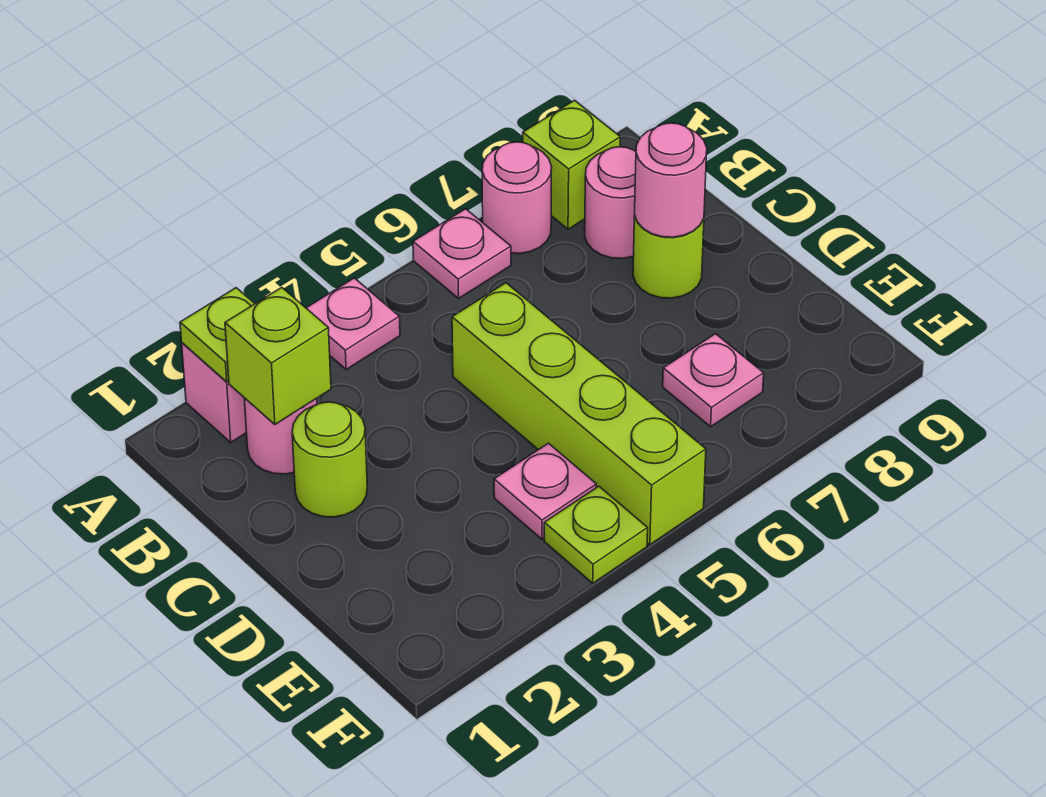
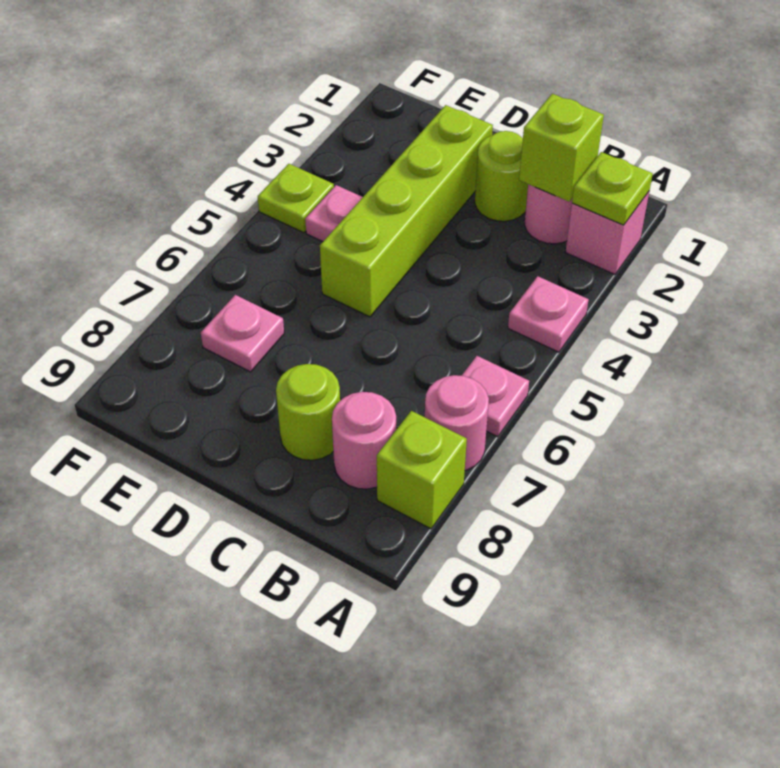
lime 1x4 brick [452,283,706,545] -> lime 1x4 brick turned to [320,105,493,317]
pink 1x1 round brick [635,123,707,237] -> none

